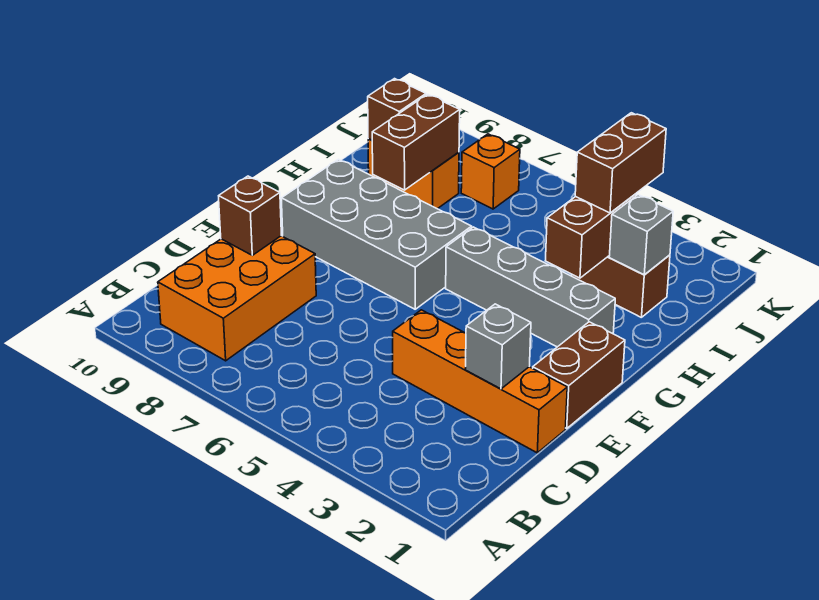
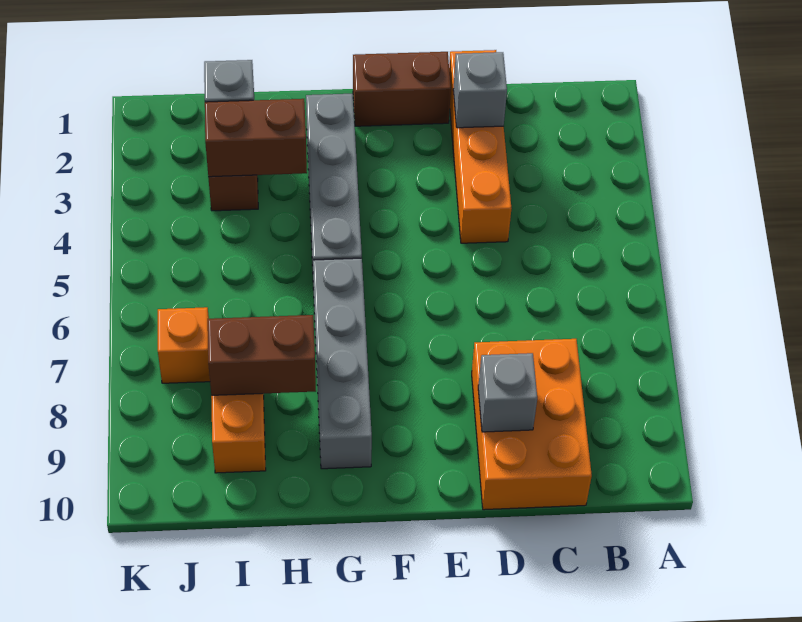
orange 2x3 brick [158,236,316,361] -> orange 2x3 brick turned to [472,339,592,510]
brown 1x1 brick [219,176,281,255] -> grey 1x1 brick [478,353,537,432]
grey 2x4 brick [281,159,472,309] -> grey 1x4 brick [313,258,372,469]
brown 1x2 brick [575,113,666,213] -> none
brown 1x1 brick [368,79,426,140] -> none

